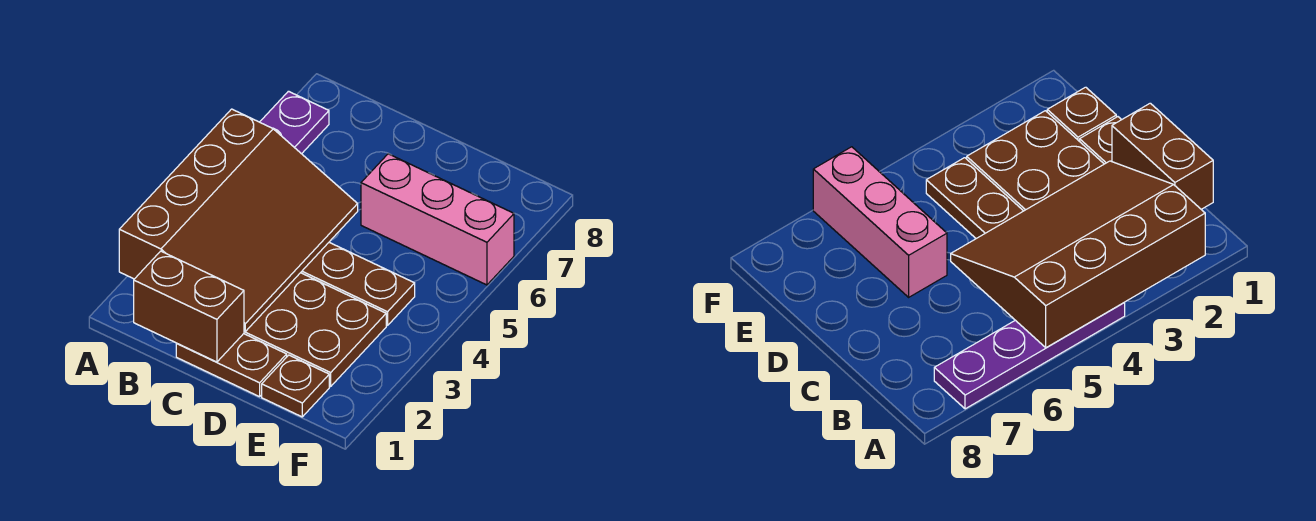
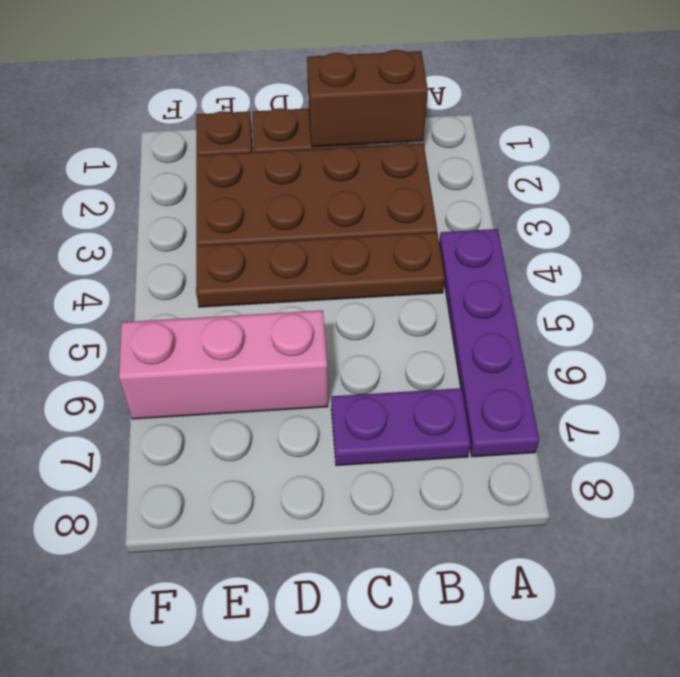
brown 3x4 slope [119,109,358,332] -> none
none -> purple 1x2 plate [331,388,471,466]

